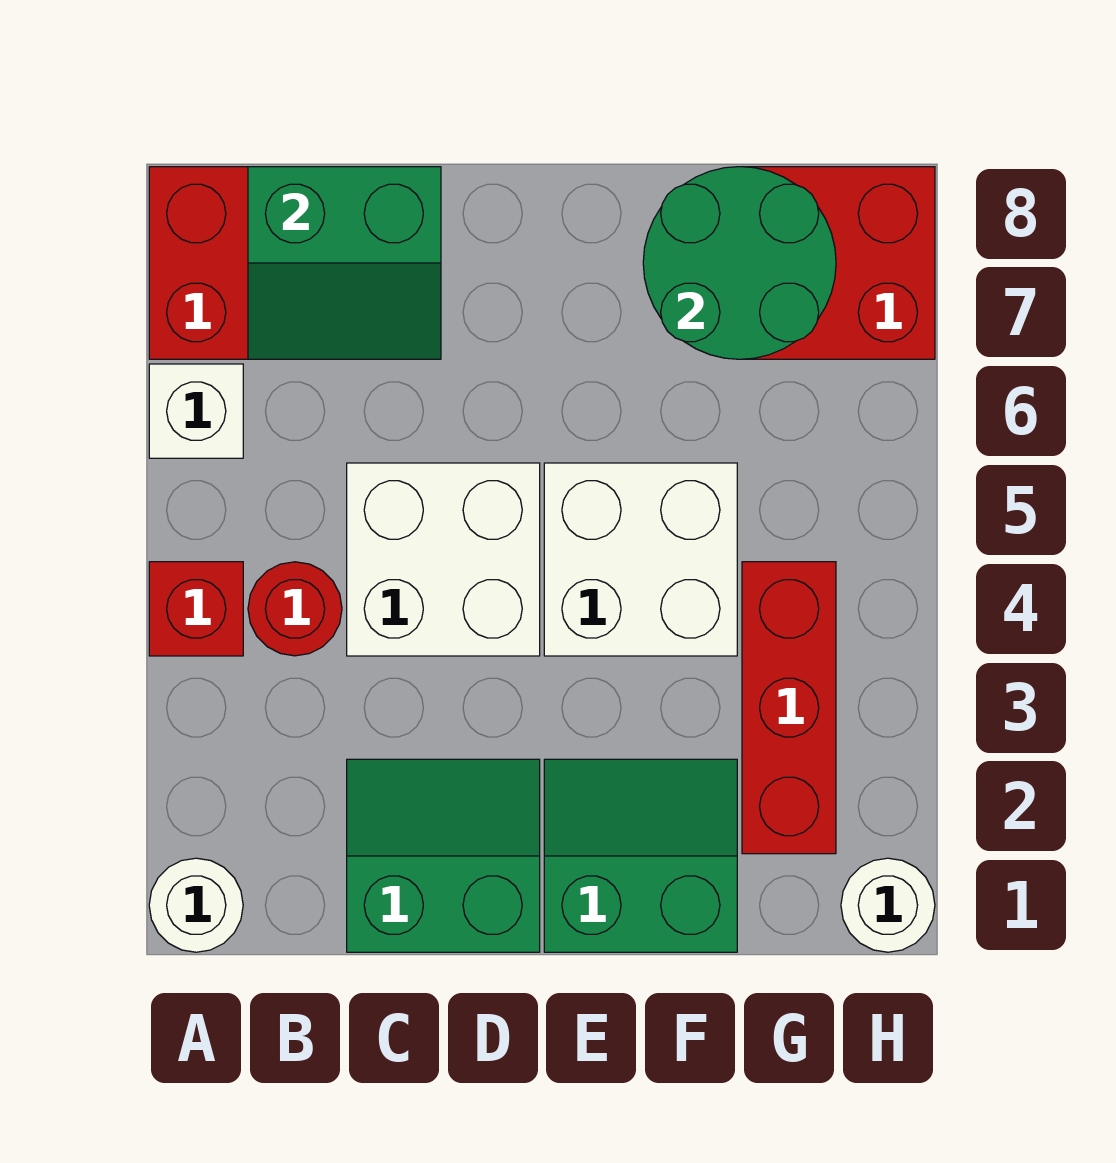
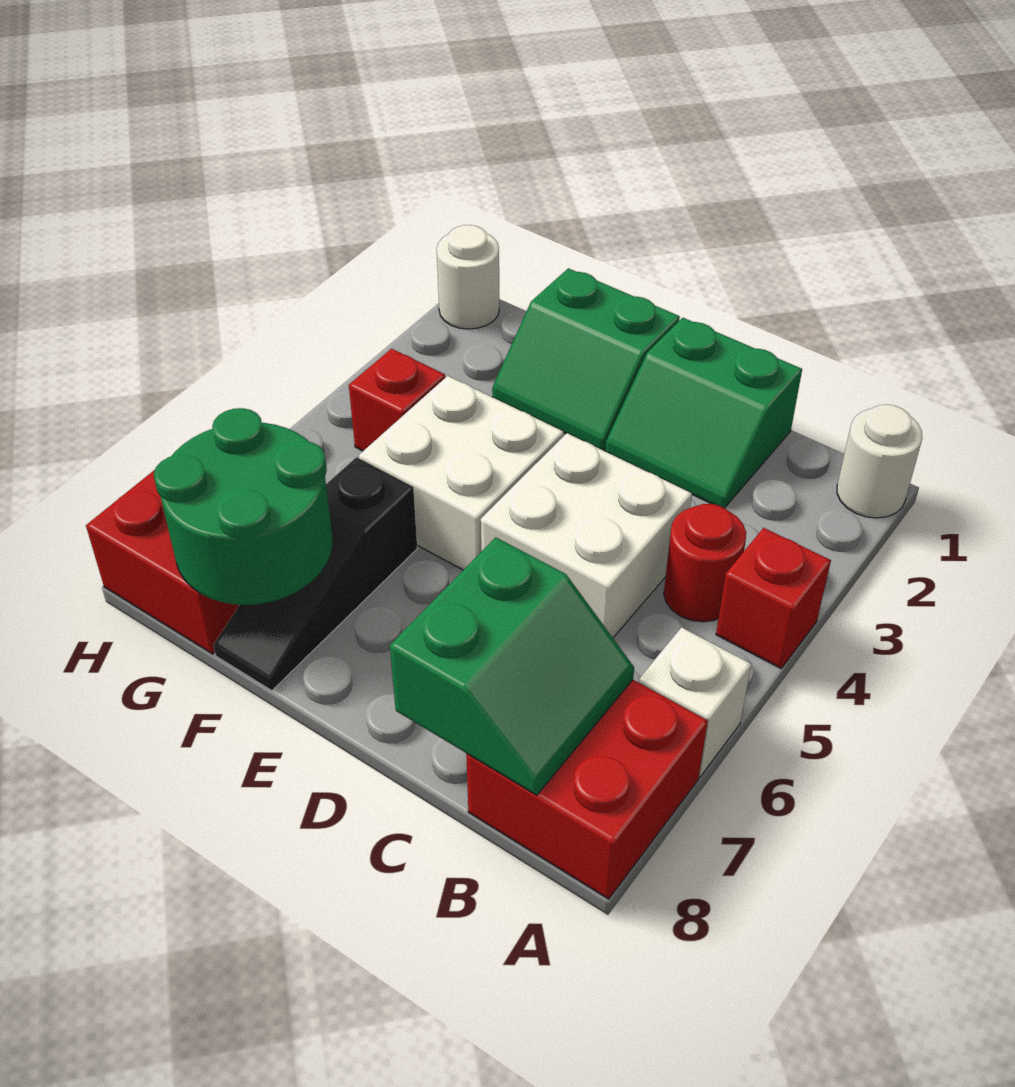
green 2x2 slope [248,167,441,359] -> green 2x2 slope turned to [390,537,634,795]
none -> black 1x3 slope [213,457,417,691]
red 1x3 brick [742,562,836,854] -> red 1x1 brick [349,349,445,451]

